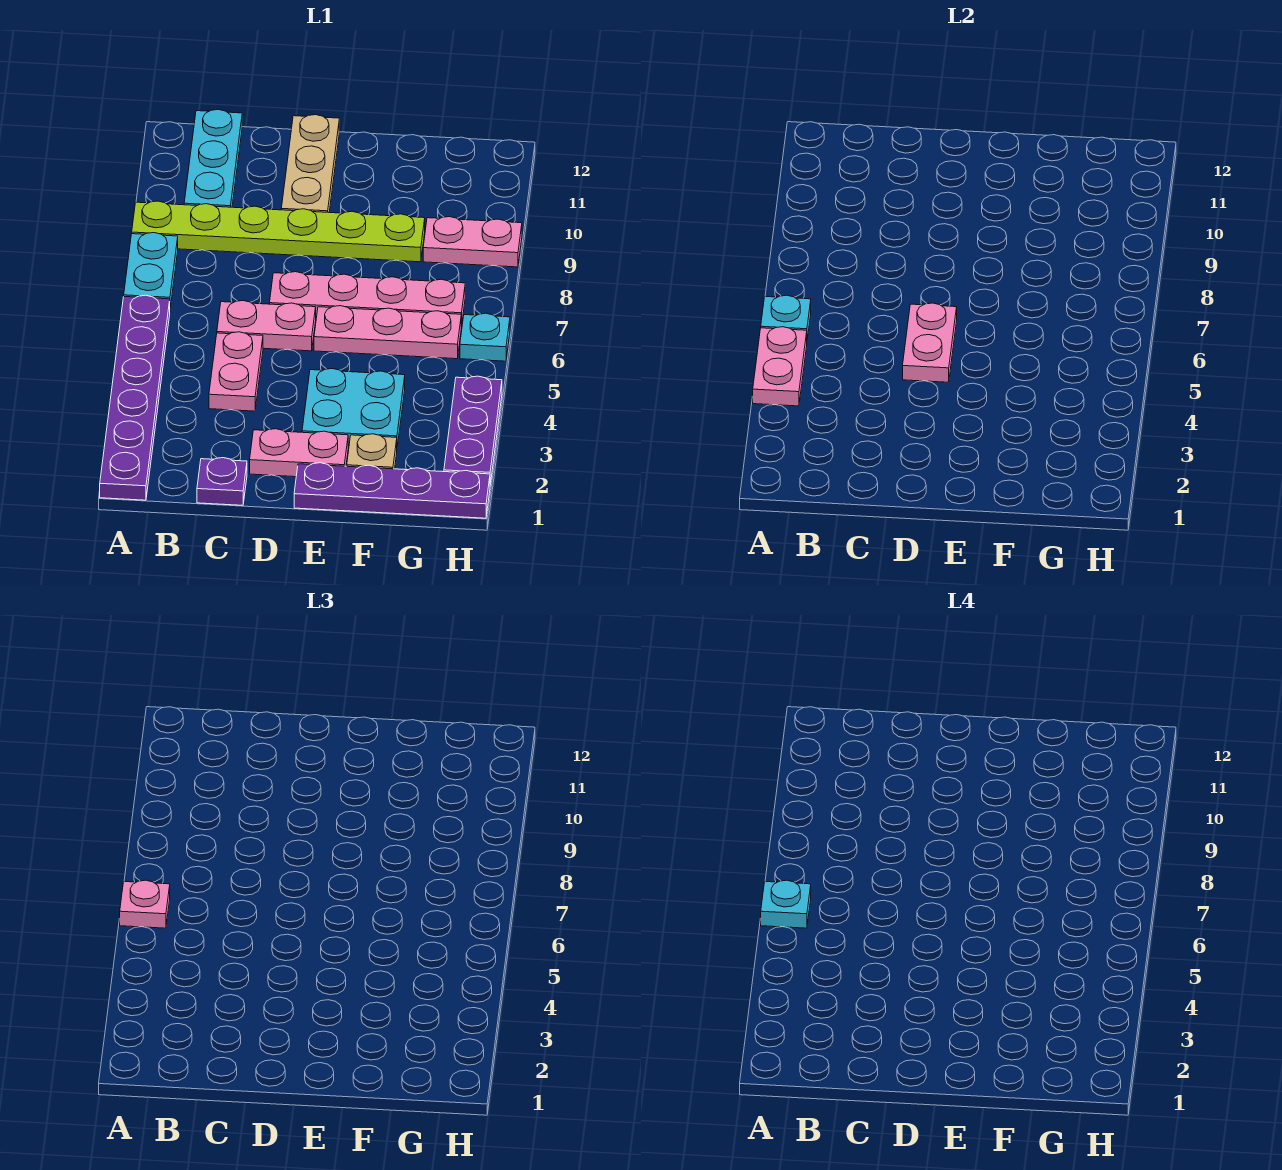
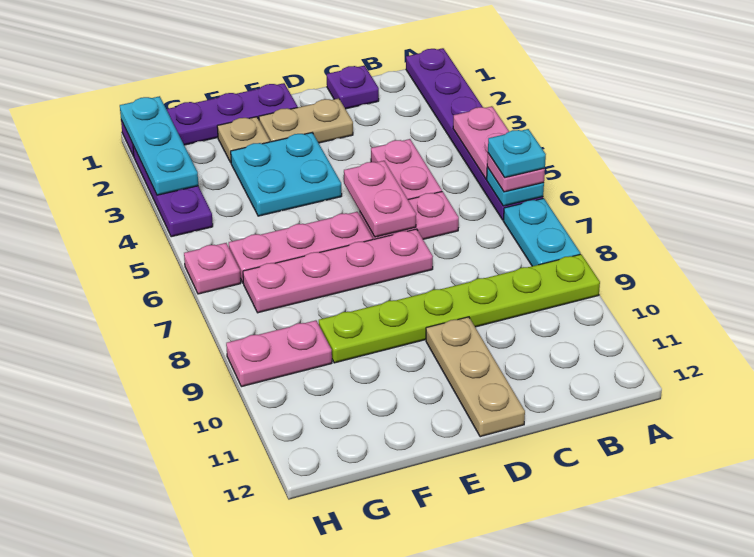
cyan 1x3 plate [184,110,242,207] -> cyan 1x3 plate moved to [120,96,198,195]
pink 1x2 plate [250,429,348,477] -> tan 1x2 plate [259,98,353,143]
cyan 1x1 plate [460,313,510,361] -> pink 1x1 plate [184,243,241,294]

